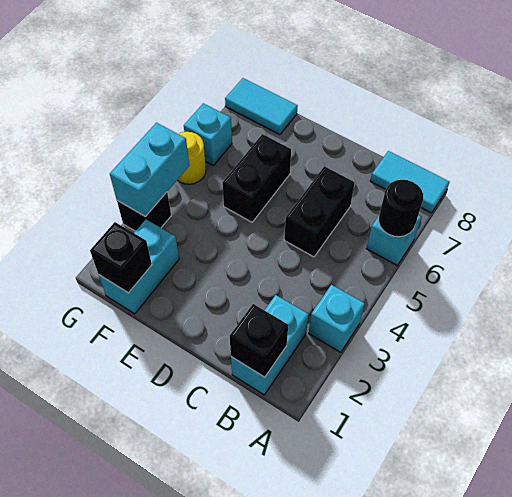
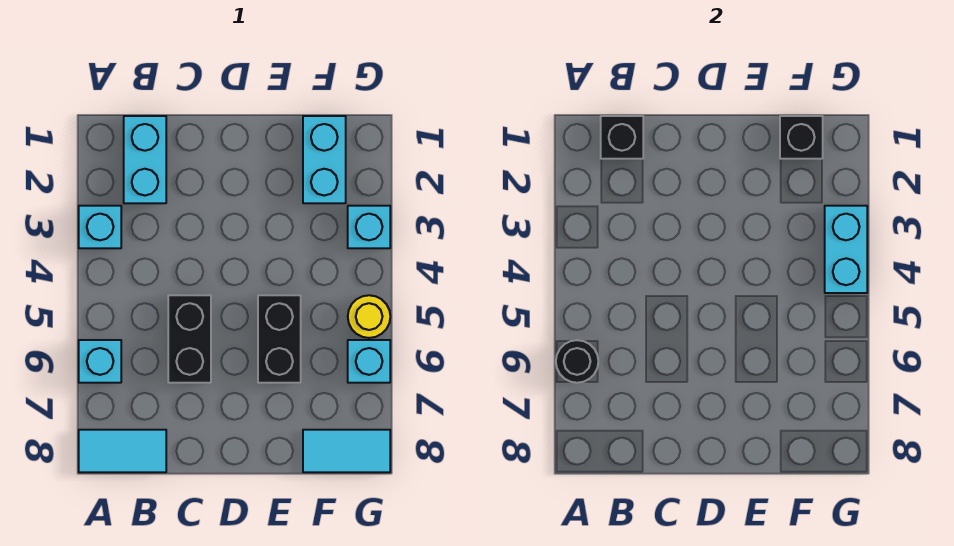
black 1x1 brick [117,192,171,231] -> cyan 1x1 brick [348,206,390,248]

